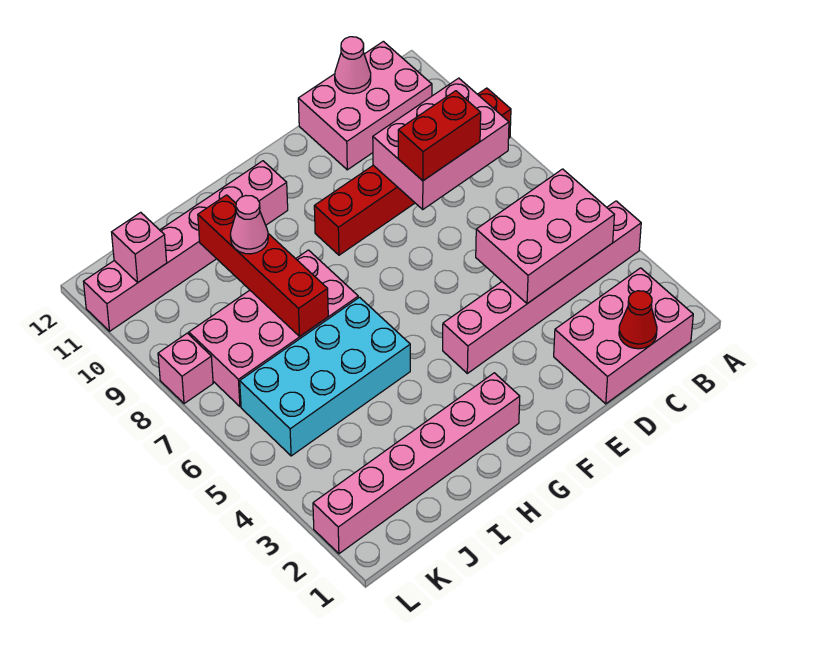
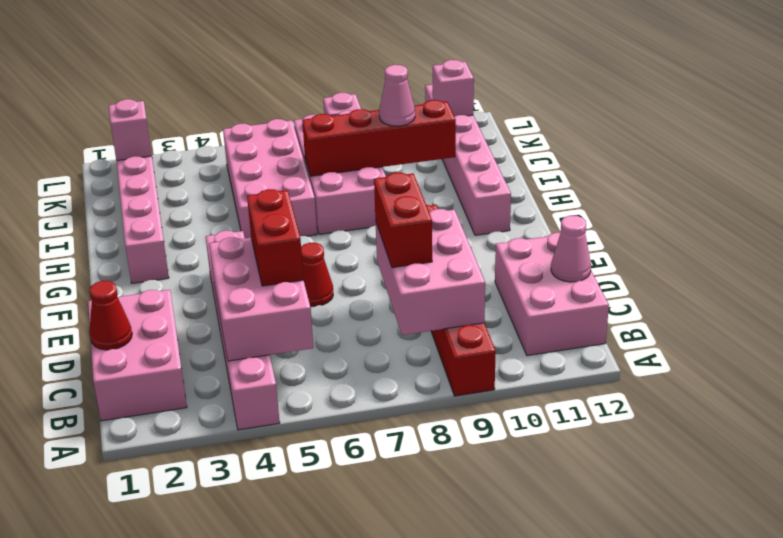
none -> red 1x2 brick [247,189,304,286]
none -> red 1x1 cone [301,243,333,306]
cyan 2x4 brick [240,297,410,456] -> pink 2x4 brick [223,119,317,238]
none -> pink 1x1 brick [109,99,152,161]

